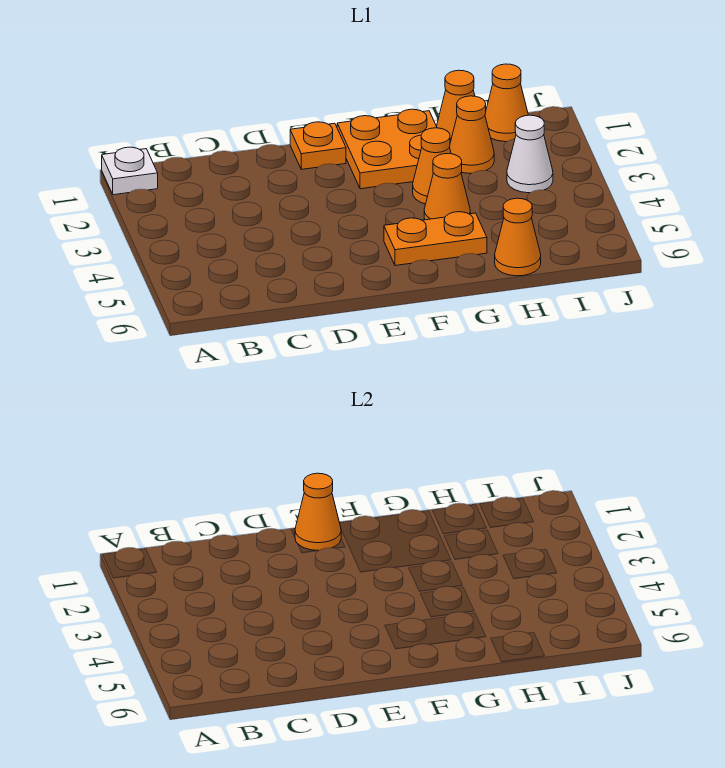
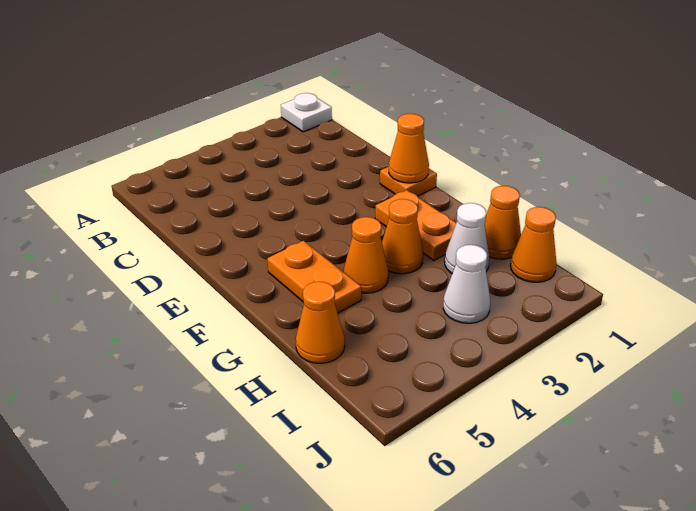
orange 2x2 plate [337,109,437,189] -> orange 1x2 plate [375,190,456,261]
orange 1x1 cone [450,96,494,173] -> white 1x1 cone [445,203,490,273]

